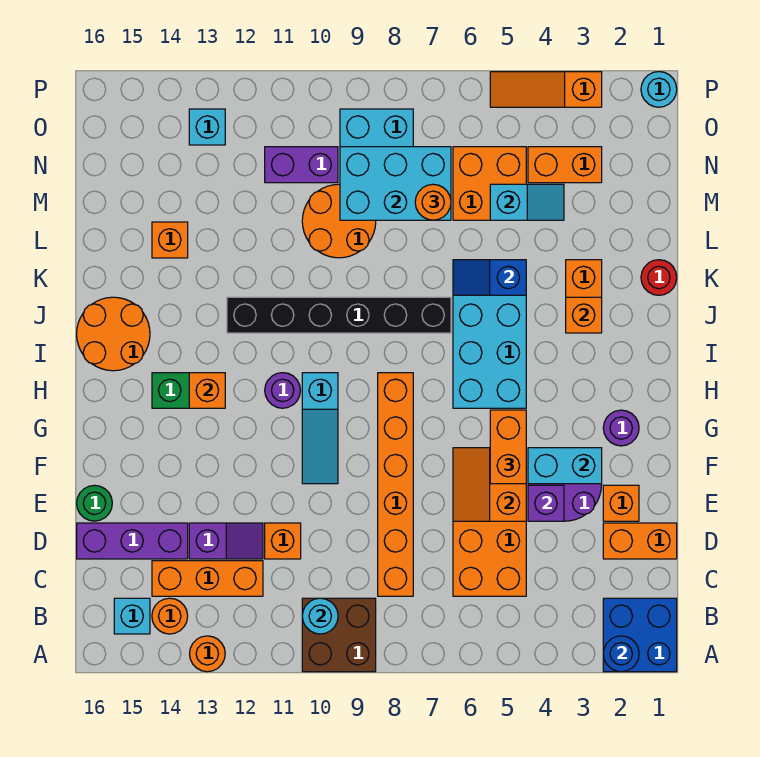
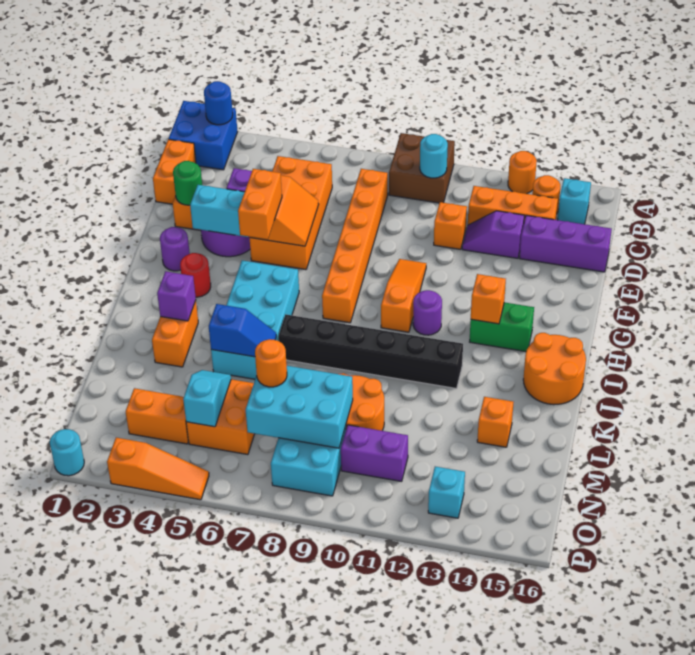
orange 1x2 brick [603,523,677,559] -> orange 1x2 brick turned to [153,139,196,204]
green 1x1 round brick [77,485,112,521] -> green 1x1 round brick moved to [173,161,202,205]
cyan 1x3 slope [302,373,338,484] -> orange 1x3 slope [381,259,426,332]
orange 1x1 brick [566,297,602,333] -> purple 1x1 brick [157,271,196,321]
red 1x1 round brick [641,260,677,295] -> red 1x1 round brick moved to [180,253,211,297]
cyan 1x2 slope [490,184,564,220] -> cyan 1x2 slope turned to [183,370,231,427]

